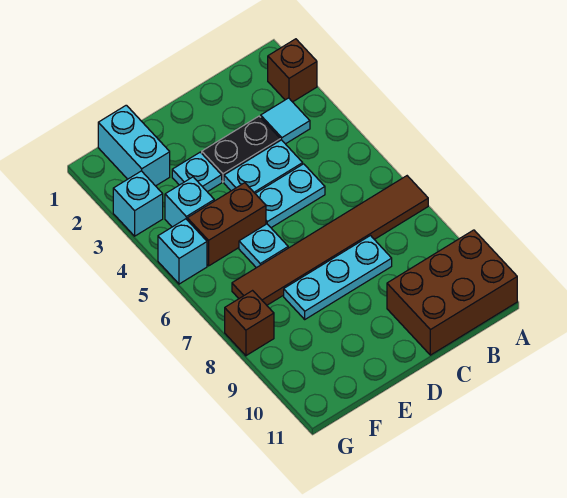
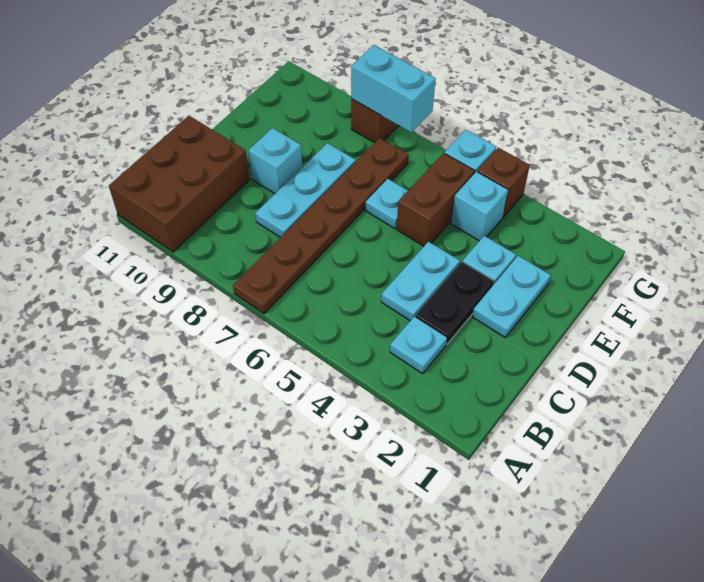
brown 1x1 brick [268,39,317,102] -> brown 1x1 brick moved to [477,148,530,217]
brown 1x6 tile [232,176,428,305] -> brown 1x6 plate [233,138,409,314]
cyan 1x1 tile [261,98,310,144] -> cyan 1x1 plate [390,317,447,374]
cyan 1x2 plate [255,164,325,228] -> cyan 1x2 plate moved to [472,256,551,337]
cyan 1x2 brick [98,105,170,186] -> cyan 1x2 brick moved to [351,45,436,132]
cyan 1x1 brick [113,171,163,236] -> cyan 1x1 brick moved to [248,128,302,194]

